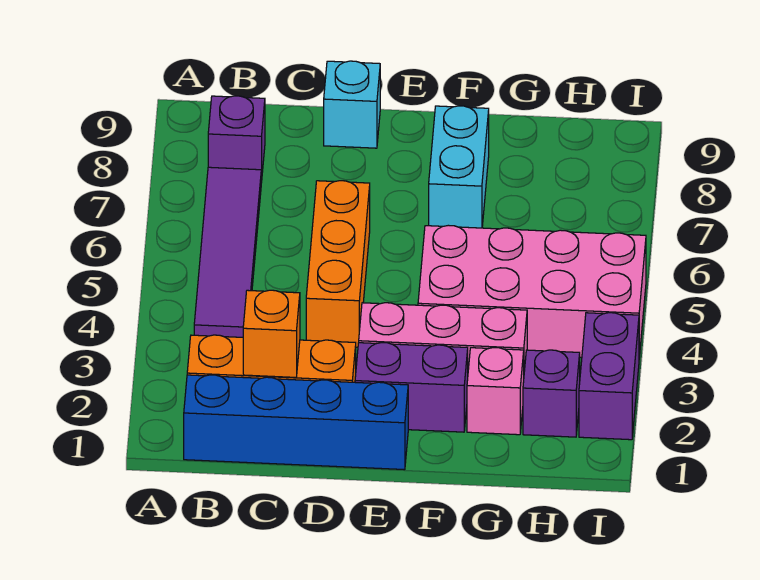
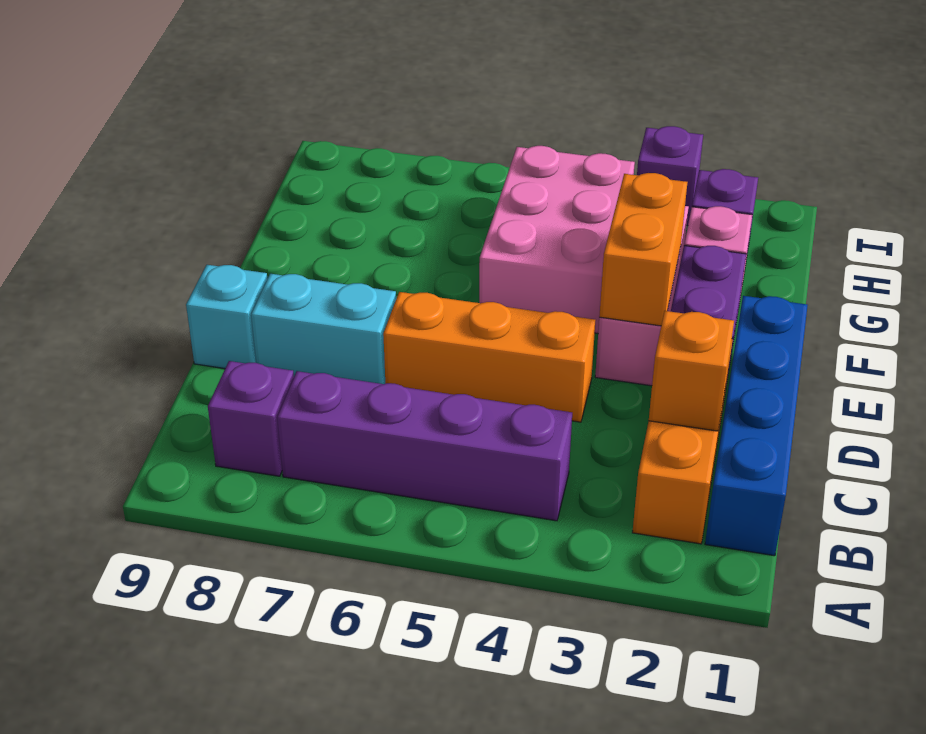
purple 1x4 tile [194,167,261,337] -> purple 1x4 brick [277,371,572,521]
none -> orange 1x2 brick [599,173,687,326]
pink 2x4 brick [418,225,646,357] -> pink 2x3 brick [479,146,635,333]
cyan 1x2 brick [429,106,489,228] -> cyan 1x2 brick moved to [251,274,396,384]
purple 1x2 brick [579,313,639,440] -> purple 1x1 brick [637,126,703,226]

